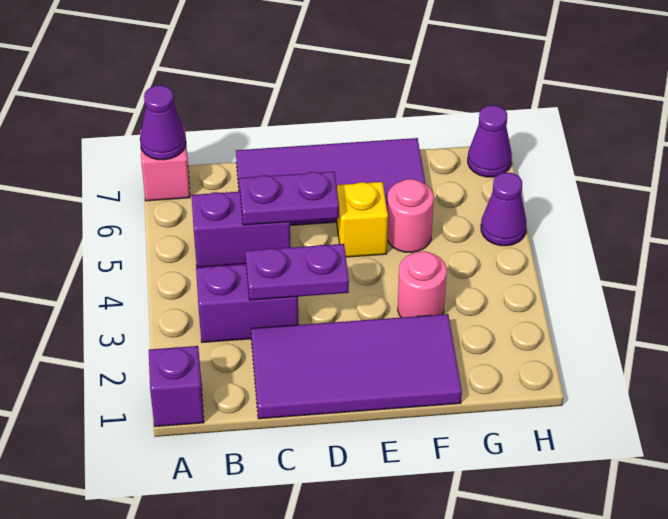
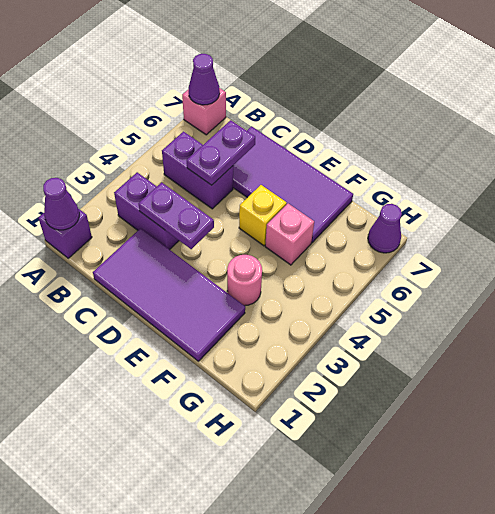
purple 1x2 plate [239,172,339,225] -> purple 1x2 plate turned to [187,120,255,185]
pink 1x1 round brick [387,179,434,253] -> pink 1x1 brick [265,204,314,265]
purple 1x1 cone [481,173,526,246] -> purple 1x1 cone moved to [43,178,79,230]

